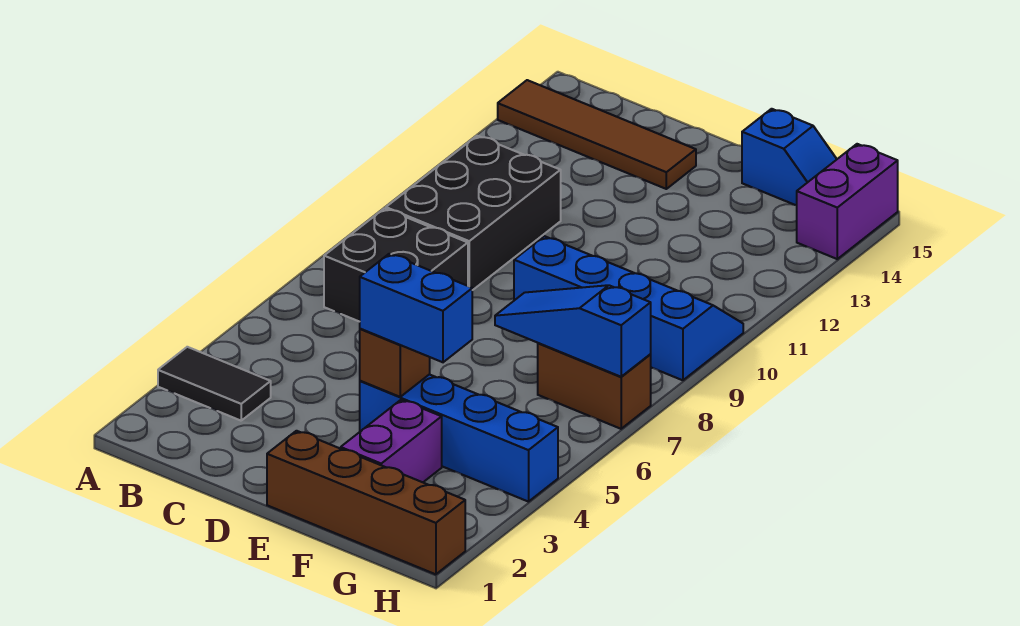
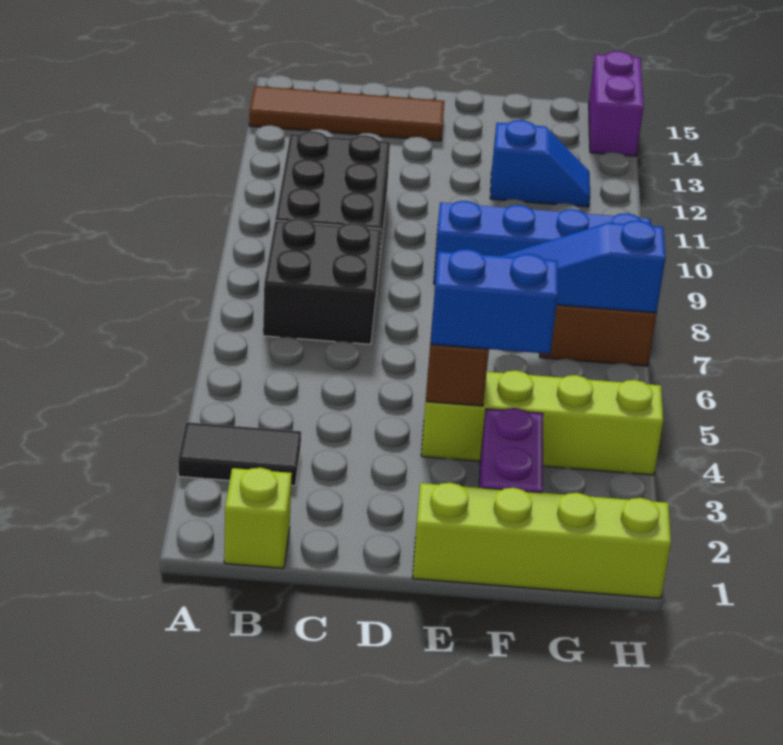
none -> lime 1x1 brick [224,468,292,568]
brown 1x4 brick [267,431,465,574] -> lime 1x4 brick [413,483,671,598]
blue 1x4 brick [360,374,558,502] -> lime 1x4 brick [421,371,663,475]
blue 1x2 slope [742,109,837,205] -> blue 1x2 slope moved to [490,120,590,207]

